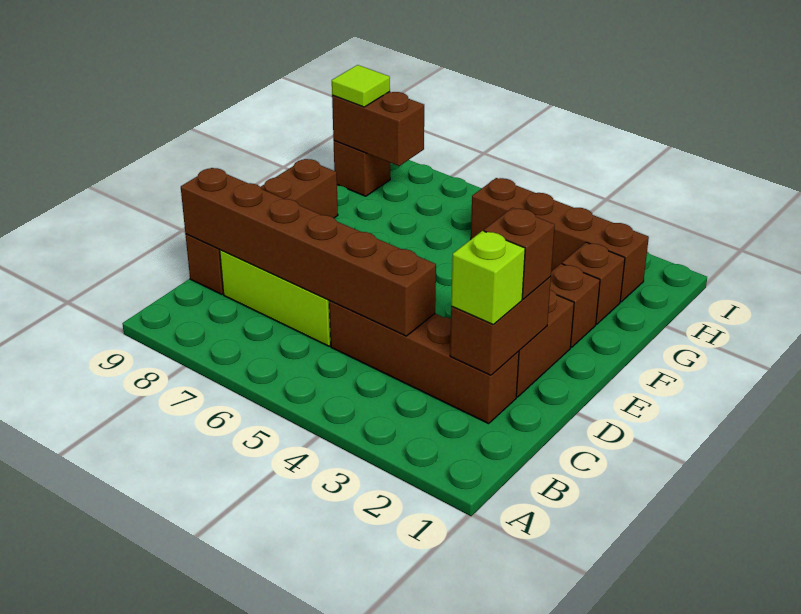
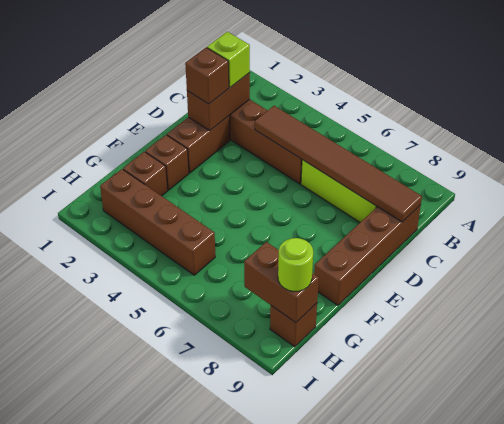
brown 1x6 brick [181,168,436,336] -> brown 1x6 tile [255,106,422,222]
lime 1x1 tile [332,65,390,107] -> lime 1x1 round brick [278,238,313,291]

